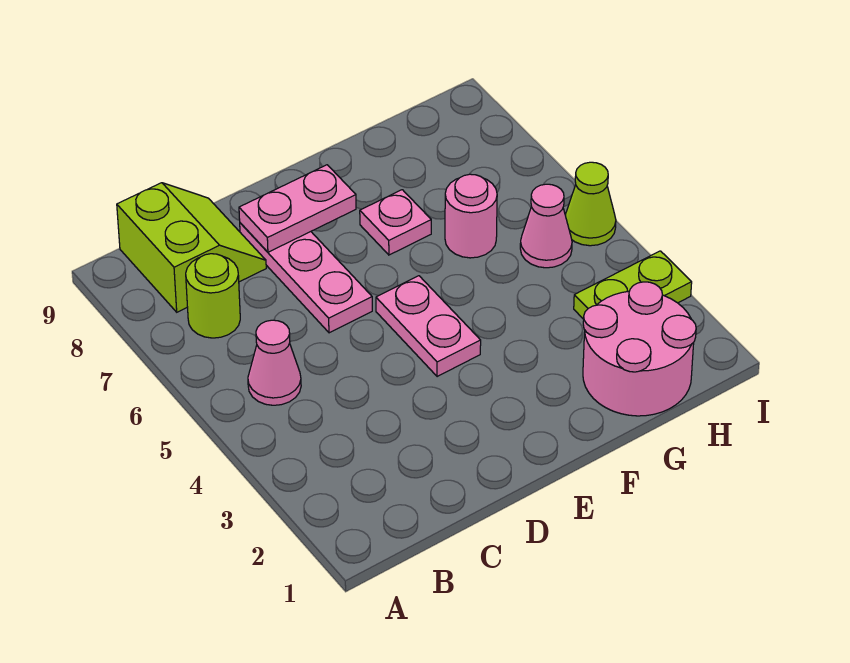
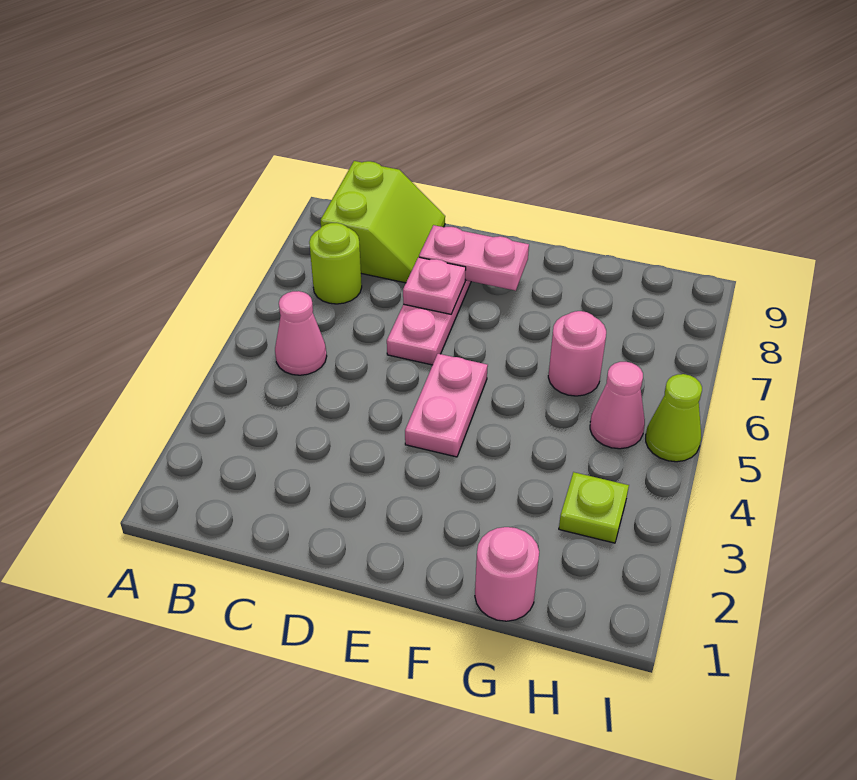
pink 1x1 plate [360,190,431,255] -> pink 1x1 plate moved to [403,257,466,314]
pink 2x2 round brick [583,282,696,416] -> pink 1x1 round brick [475,527,539,621]
lime 1x2 plate [574,251,692,319] -> lime 1x1 plate [559,472,629,543]

